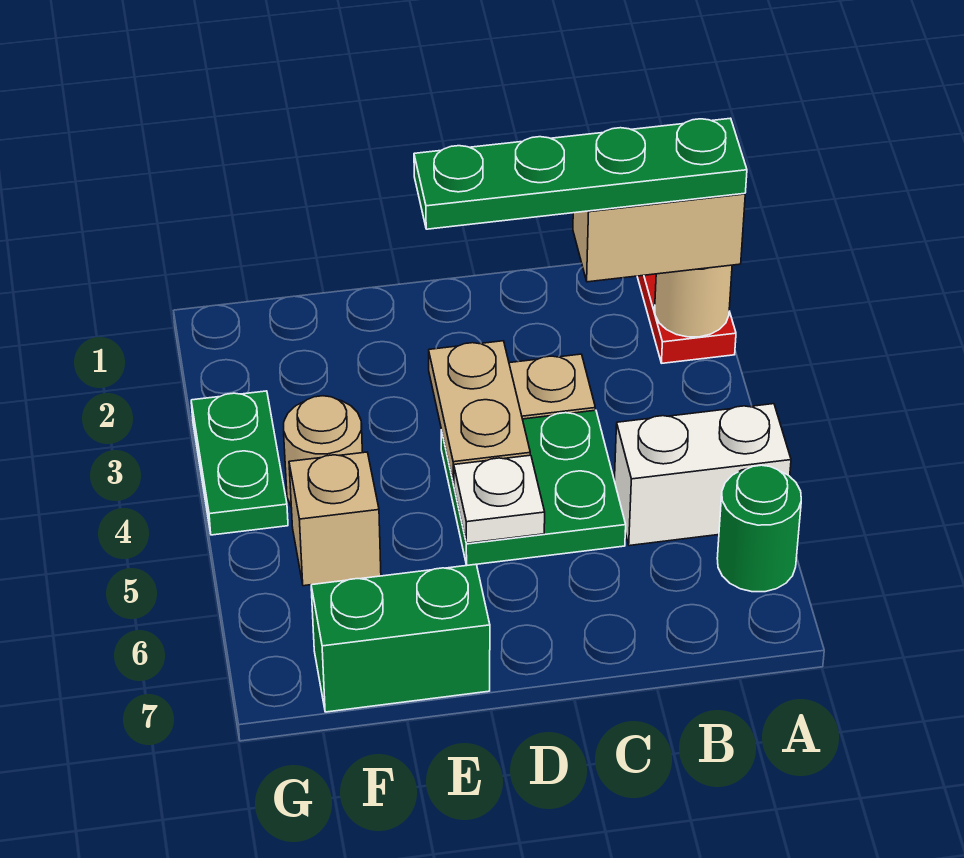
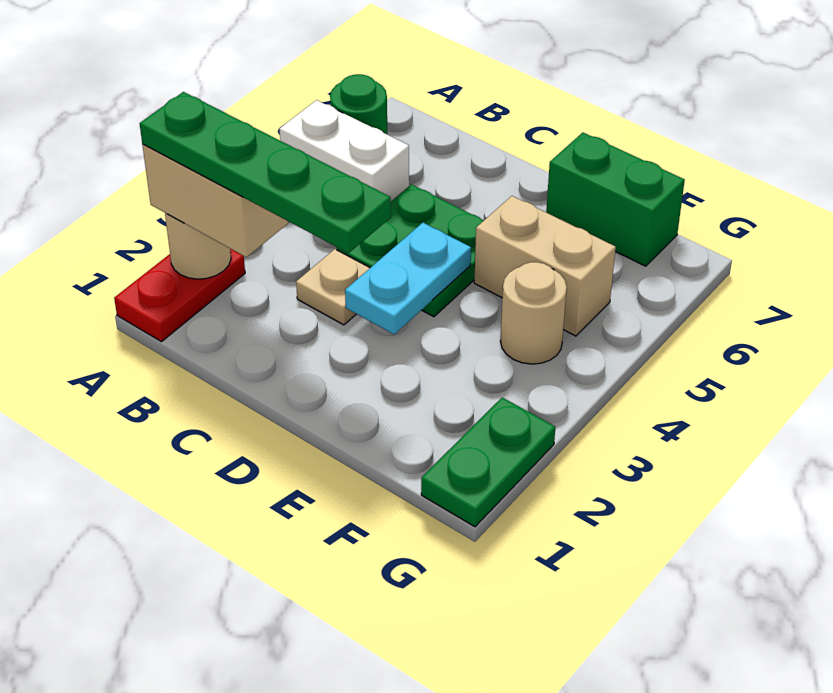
tan 1x2 plate [429,341,530,483] -> cyan 1x2 plate [345,223,471,334]
white 1x1 plate [454,455,545,543] -> none
tan 1x1 brick [289,452,381,586] -> tan 1x2 brick [474,196,616,336]
green 1x2 plate [191,391,288,535] -> green 1x2 plate moved to [421,397,555,527]

